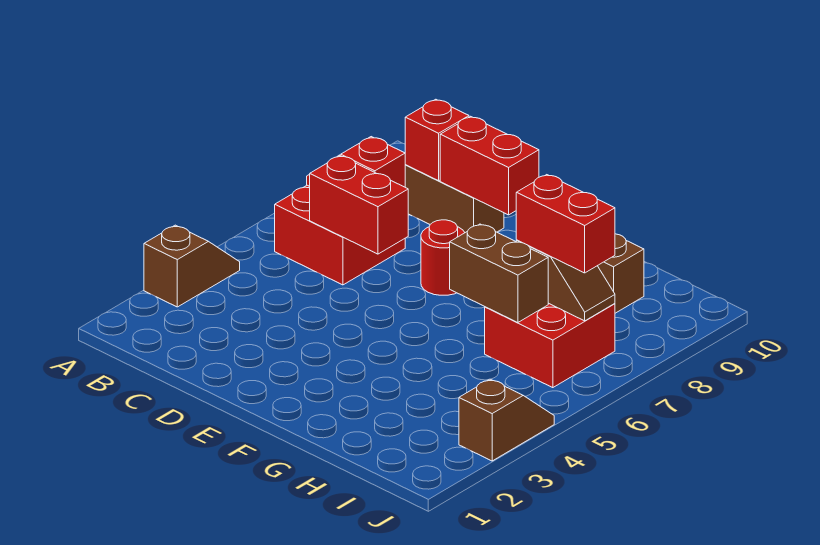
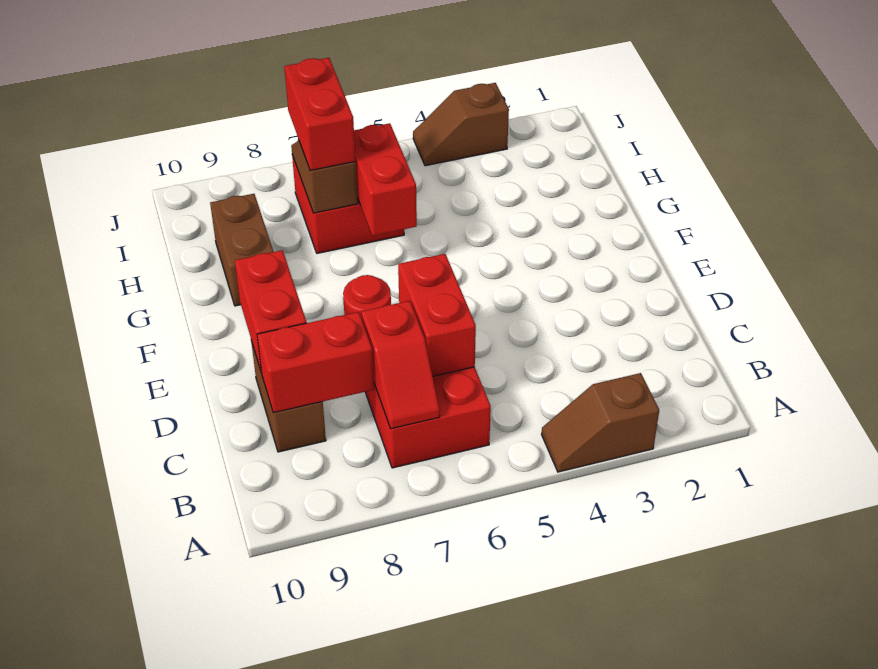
red 1x1 brick [405,99,469,181] -> red 1x2 brick [257,312,374,413]
brown 1x2 brick [450,224,548,323] -> red 1x2 brick [354,123,417,236]

